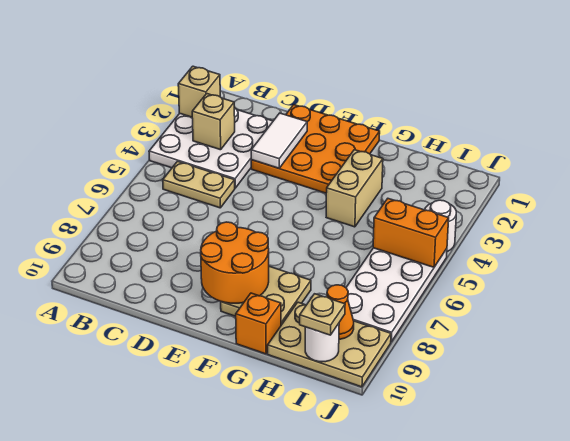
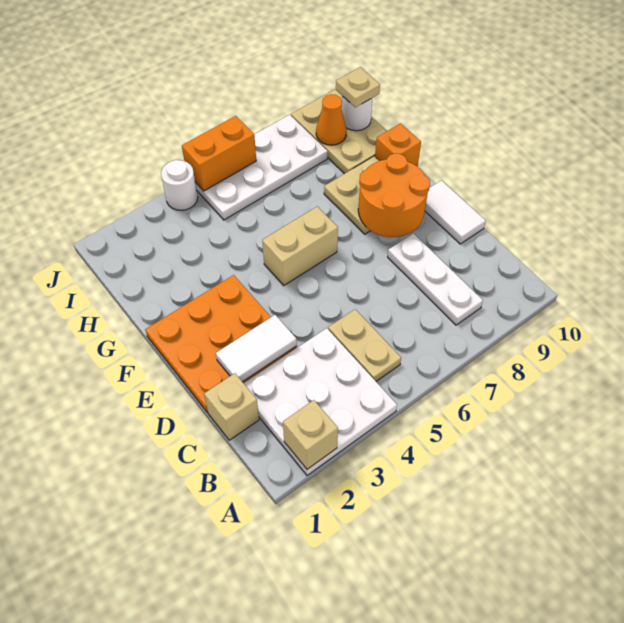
tan 1x1 brick [192,94,235,150] -> tan 1x1 brick moved to [204,373,259,440]
none -> white 1x3 plate [388,233,483,325]
none -> white 1x2 tile [425,180,486,244]
tan 1x2 brick [326,150,383,227] -> tan 1x2 brick moved to [262,206,338,285]
orange 1x2 brick [373,199,449,267] -> orange 1x2 brick turned to [182,116,256,191]

